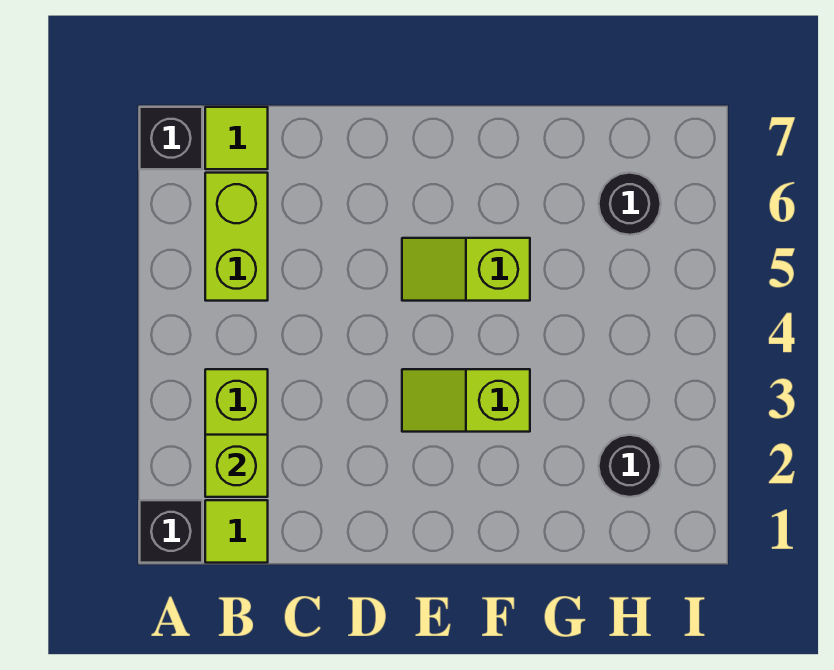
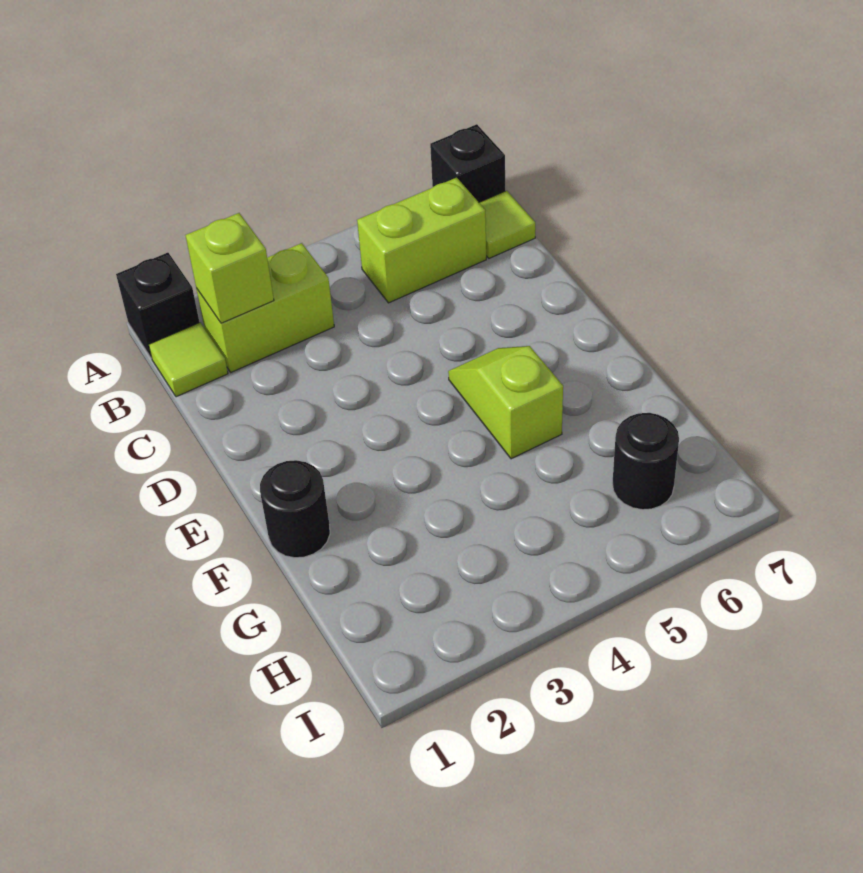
lime 1x2 slope [402,369,530,432] -> none
black 1x1 round brick [599,435,661,497] -> black 1x1 round brick moved to [260,460,330,558]

